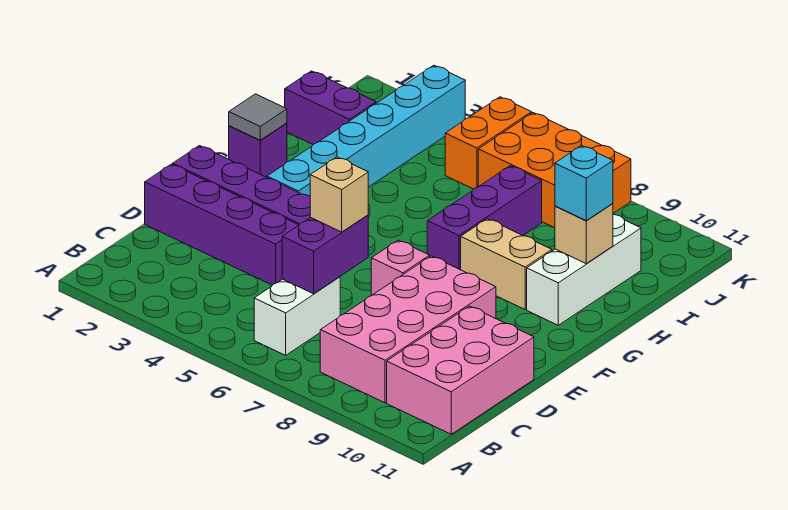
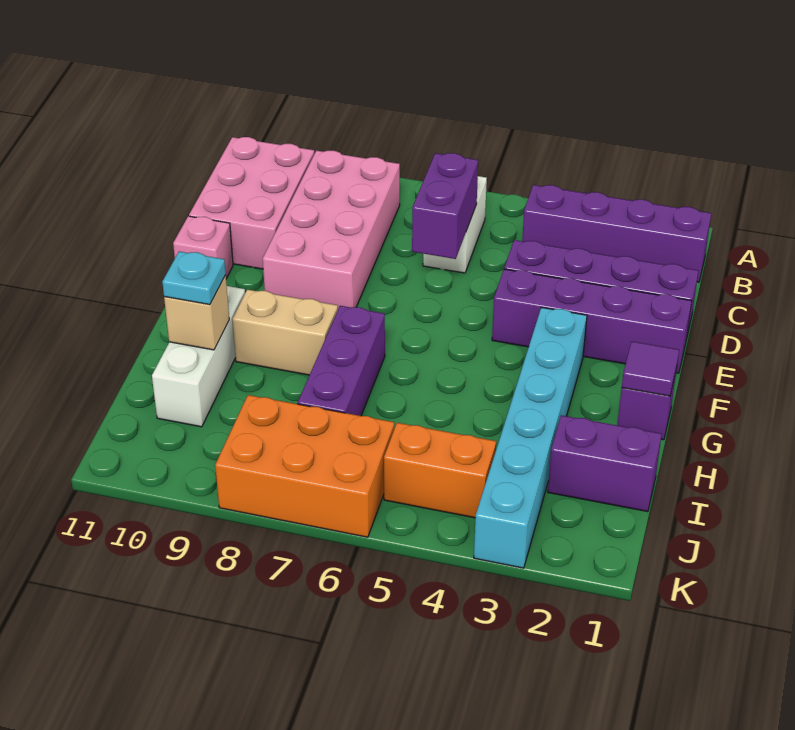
none -> purple 1x4 brick [522,185,711,282]
tan 1x1 brick [310,157,368,232] -> none
pink 1x1 brick [371,240,430,296] -> pink 1x1 brick moved to [173,216,233,278]
grey 1x1 tile [229,94,287,140] -> purple 1x1 tile [622,341,679,396]
cyan 1x1 brick [555,145,613,221] -> cyan 1x1 plate [162,251,226,305]
orange 1x2 brick [445,97,532,189] -> orange 1x2 brick turned to [384,423,496,518]

